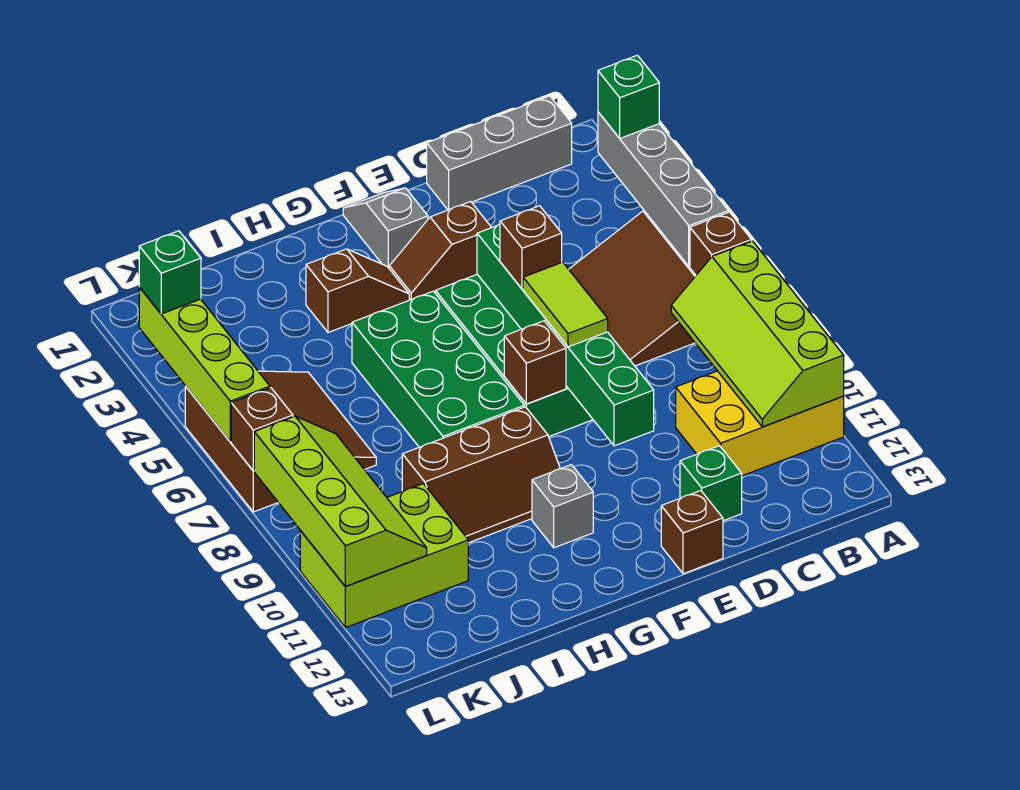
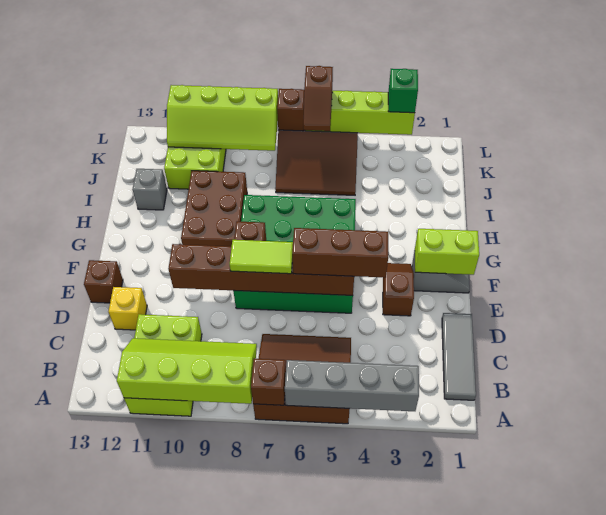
green 1x1 brick [598,55,659,138] -> none
yellow 2x3 brick [676,371,844,476] -> lime 2x3 brick [124,314,202,416]
grey 1x3 brick [427,96,572,210] -> grey 1x3 tile [442,313,476,400]
green 1x1 brick [680,446,742,521] -> yellow 1x1 brick [108,287,147,330]
green 1x6 brick [477,224,654,446] -> brown 1x6 brick [168,244,354,295]
brown 1x1 brick [500,206,562,289] -> brown 1x3 brick [292,228,388,278]
none -> lime 1x2 brick [415,229,479,275]
brown 1x2 slope [306,249,409,333] -> brown 1x2 slope moved to [303,66,333,131]
brown 2x3 slope [402,407,560,543] -> brown 2x3 brick [181,171,247,246]
grey 1x1 brick [532,465,593,548] -> grey 1x1 brick moved to [132,169,167,210]

